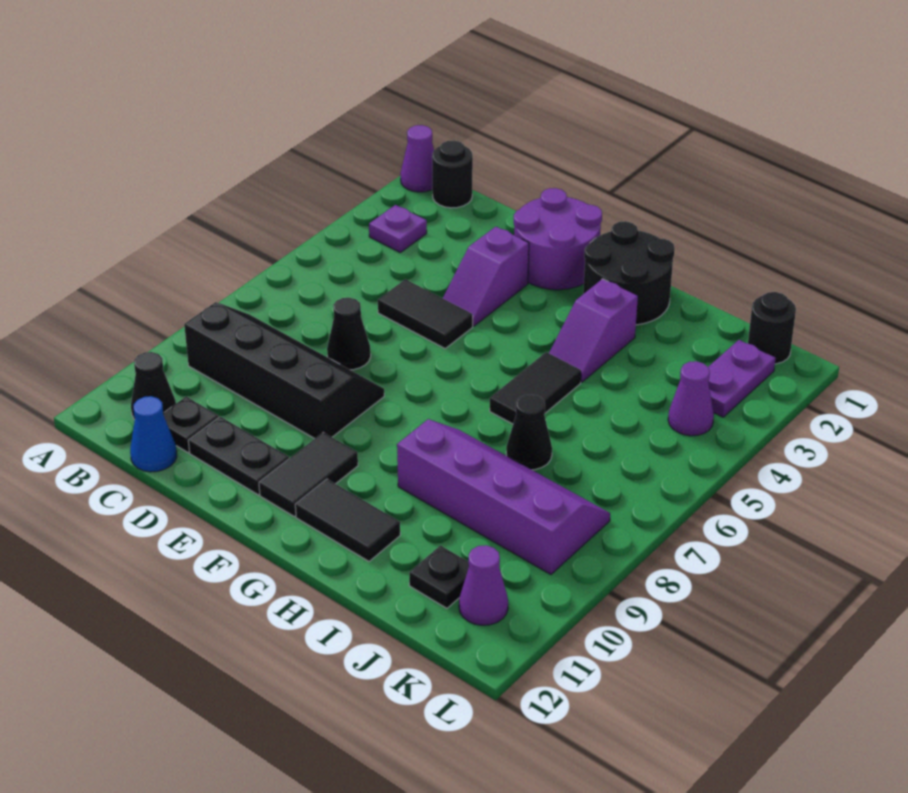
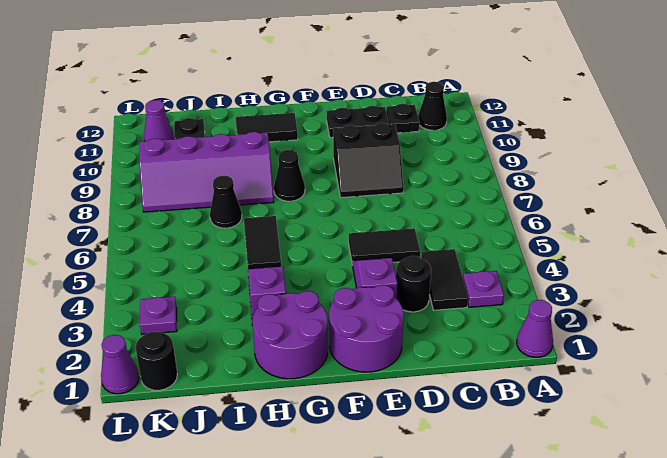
black 1x1 round brick [432,140,473,208] -> black 1x1 round brick moved to [396,256,431,312]
black 2x4 slope [184,302,384,439] -> black 2x2 slope [333,123,404,198]
blue 1x1 cone [130,396,177,472] -> none
black 1x1 cone [327,298,371,370] -> black 1x1 cone moved to [274,150,305,201]
black 1x2 tile [259,433,358,516] -> black 1x2 tile moved to [422,249,468,310]
black 2x2 round brick [583,221,675,325] -> purple 2x2 round brick [253,291,328,379]
purple 1x2 plate [708,340,776,417] -> purple 1x1 plate [140,297,177,335]
purple 1x1 cone [668,361,714,436] -> purple 1x1 cone moved to [101,335,139,394]

